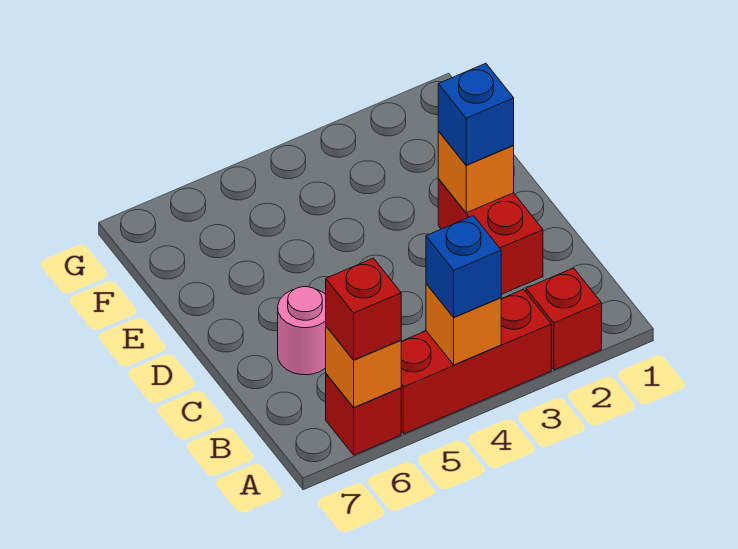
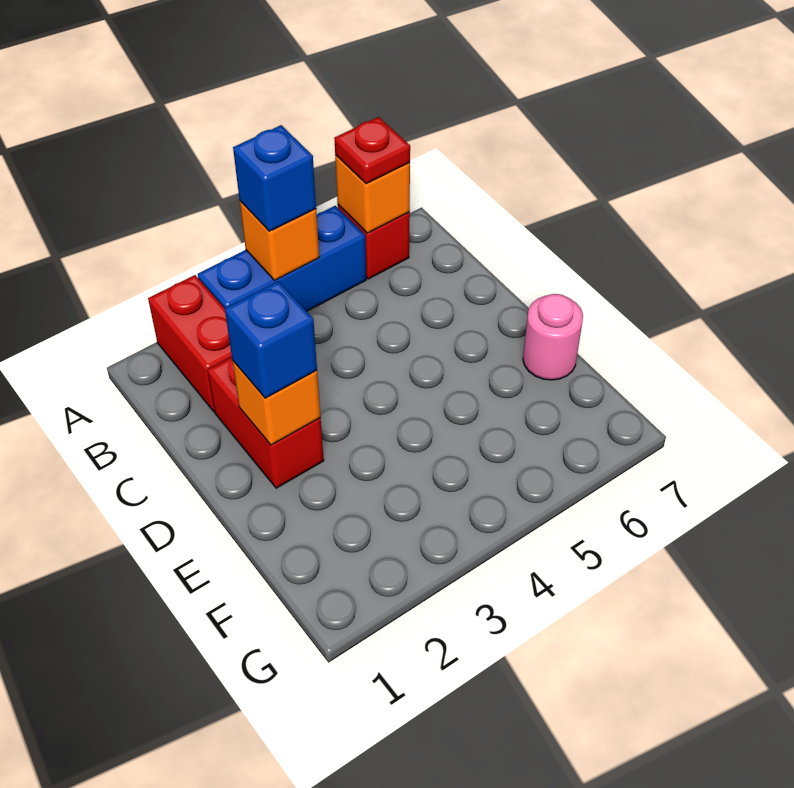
red 1x1 brick [526,268,602,370] -> red 1x2 brick [148,275,232,411]
red 1x3 brick [401,289,551,434] -> blue 1x3 brick [198,206,366,311]
red 1x1 brick [326,258,401,360] -> red 1x1 plate [334,117,410,184]
pink 1x1 round brick [278,287,326,375] -> pink 1x1 round brick moved to [523,294,583,380]

